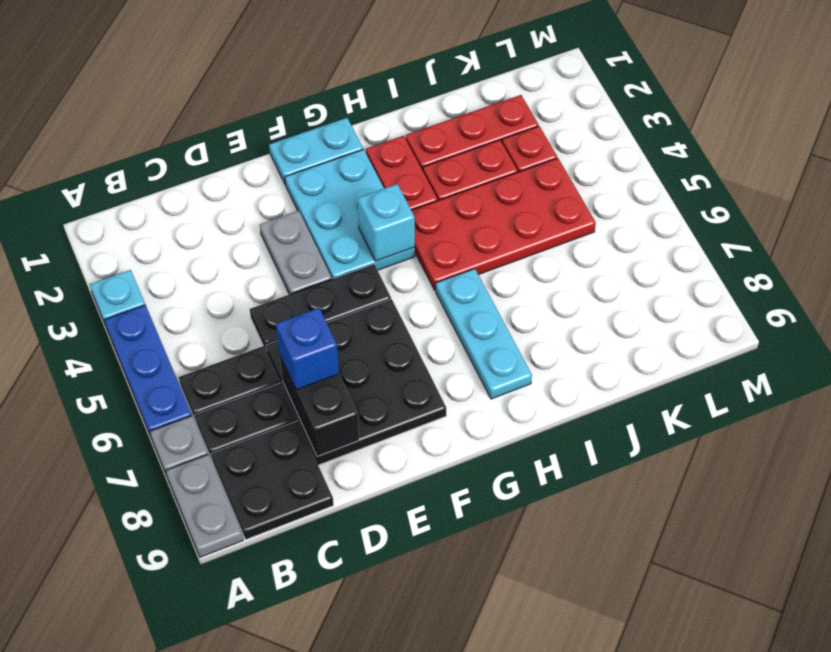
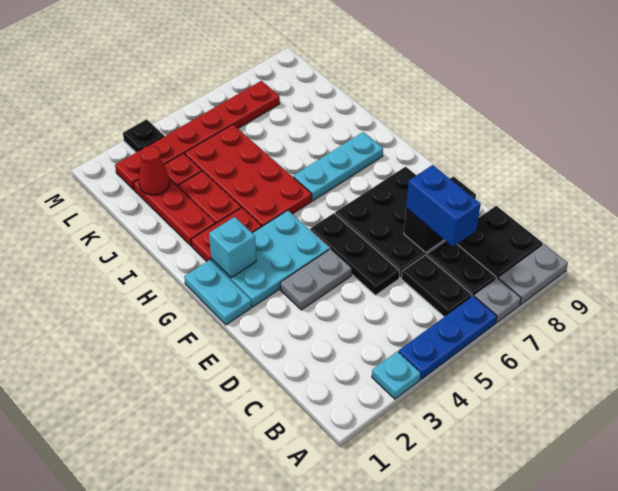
blue 1x1 brick [276,308,339,390] -> blue 1x2 brick [406,165,481,247]
cyan 1x1 brick [358,184,415,261] -> cyan 1x1 brick moved to [209,217,256,278]
none -> red 1x1 cone [139,146,170,195]
none -> red 1x6 plate [115,81,280,190]
none -> black 1x1 plate [123,119,164,152]

